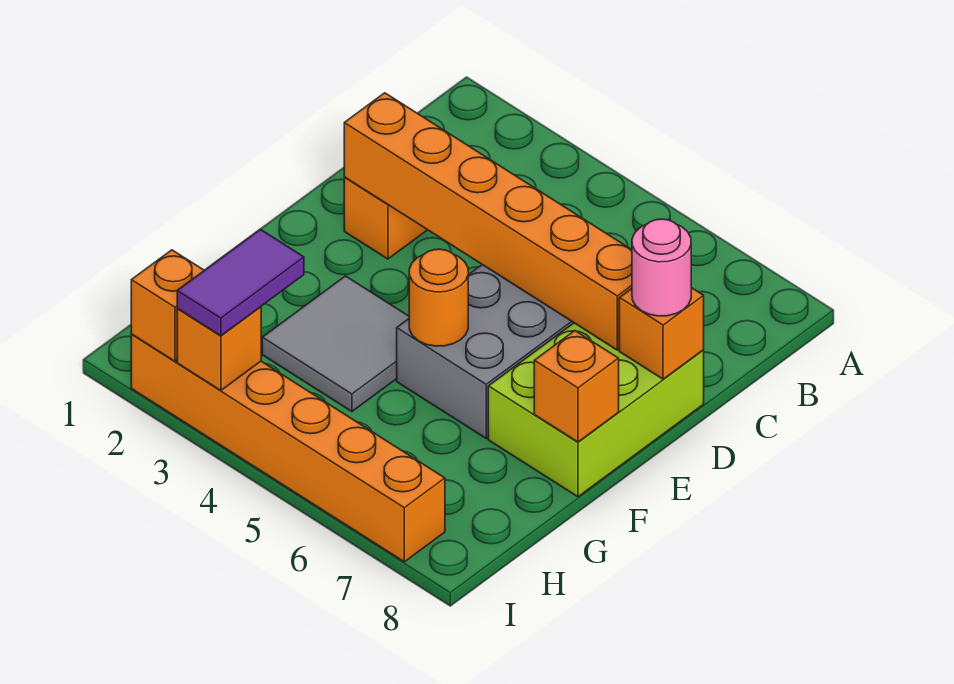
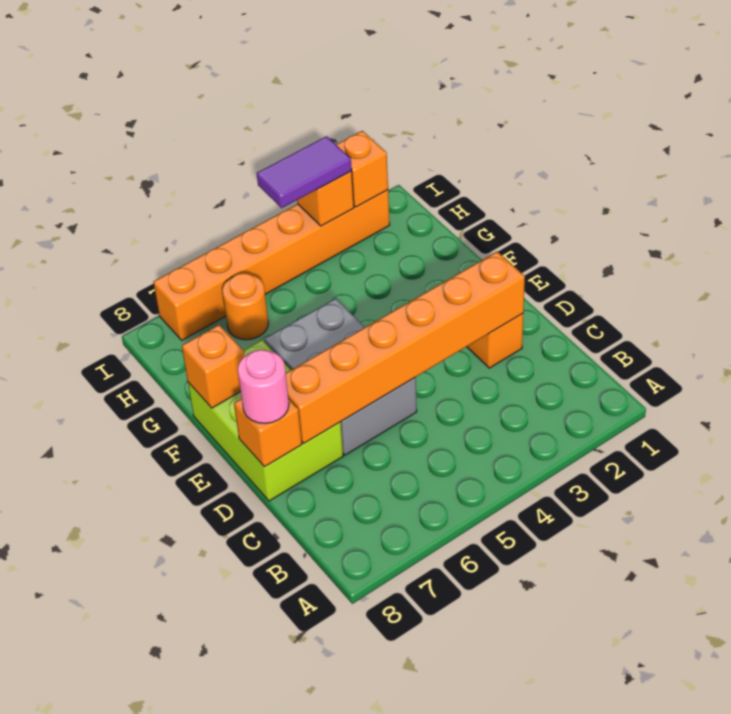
grey 2x2 tile [262,276,409,412] -> none
orange 1x1 round brick [409,249,468,346] -> orange 1x1 round brick moved to [222,273,268,340]
purple 1x2 tile [177,229,304,336] -> purple 1x2 tile turned to [257,136,352,208]

